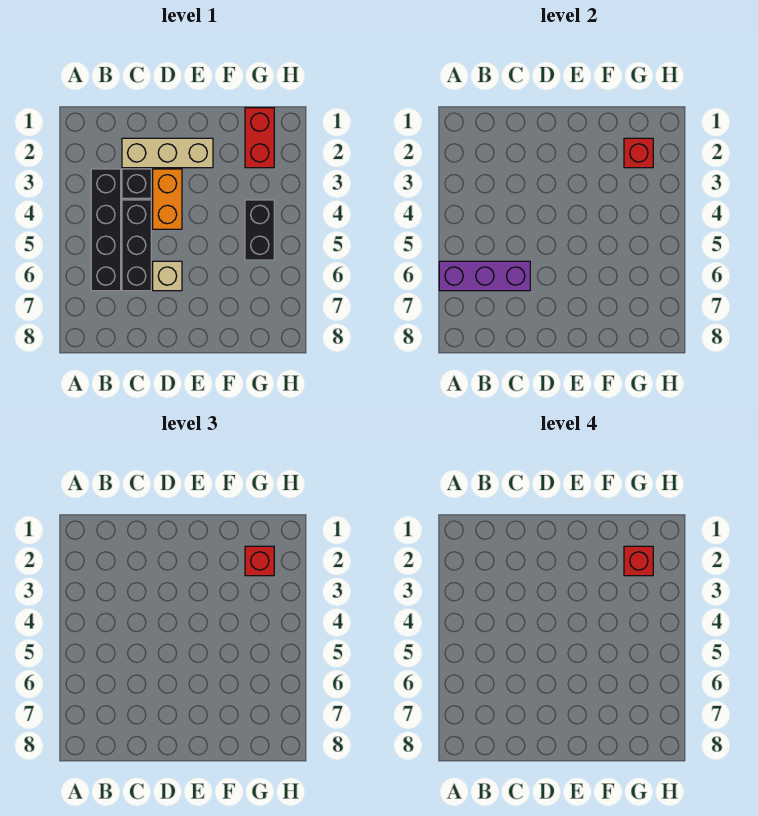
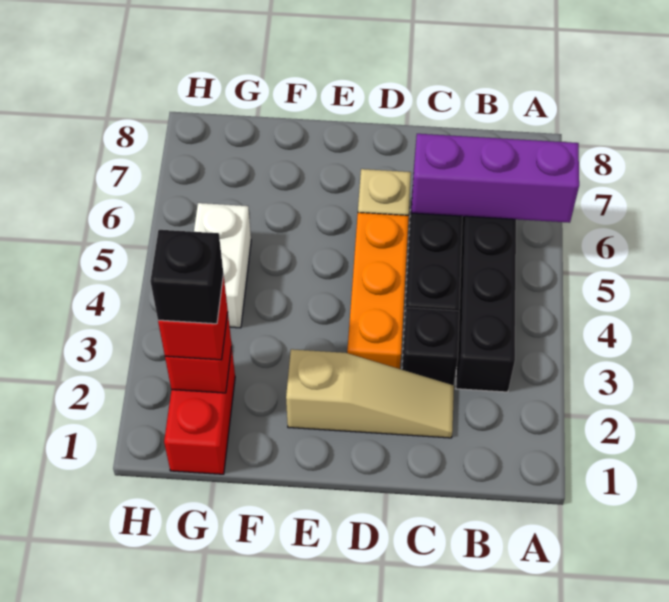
tan 1x3 brick [122,138,213,168] -> tan 1x3 slope [286,349,454,438]
orange 1x2 brick [153,169,182,229] -> orange 1x3 brick [347,213,409,369]
red 1x1 brick [624,546,653,576] -> black 1x1 brick [150,230,223,324]
black 1x2 brick [245,200,274,260] -> white 1x2 brick [194,203,251,328]

